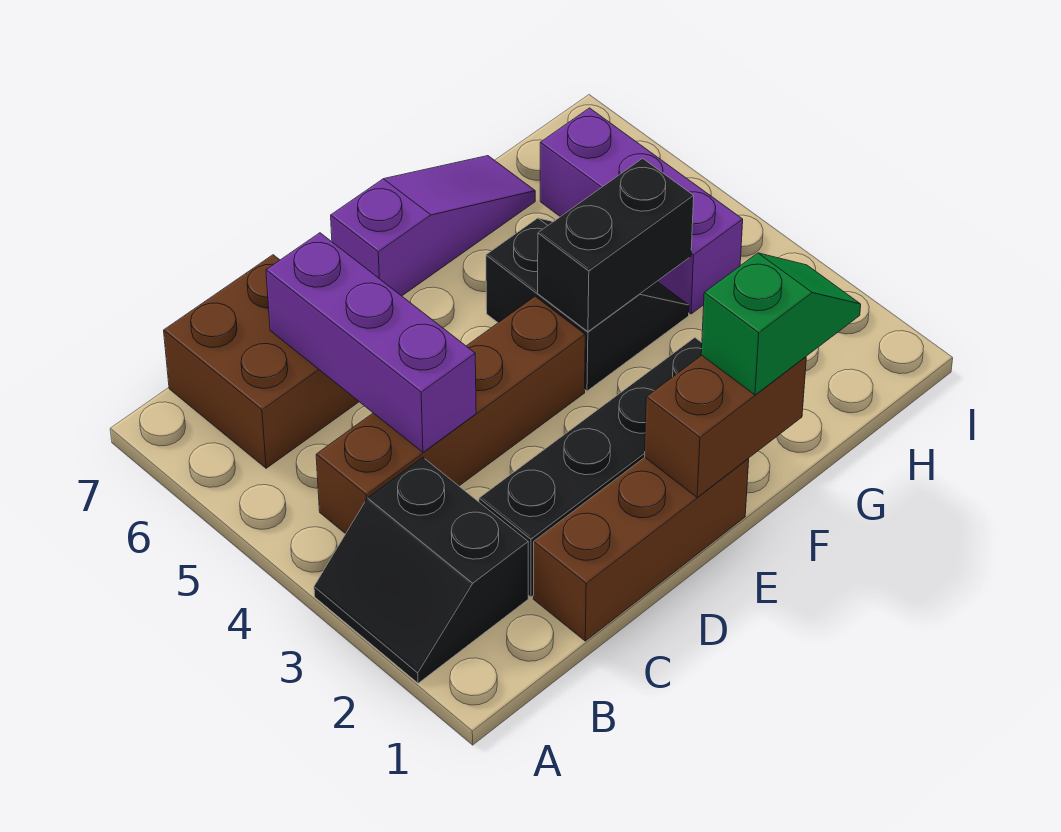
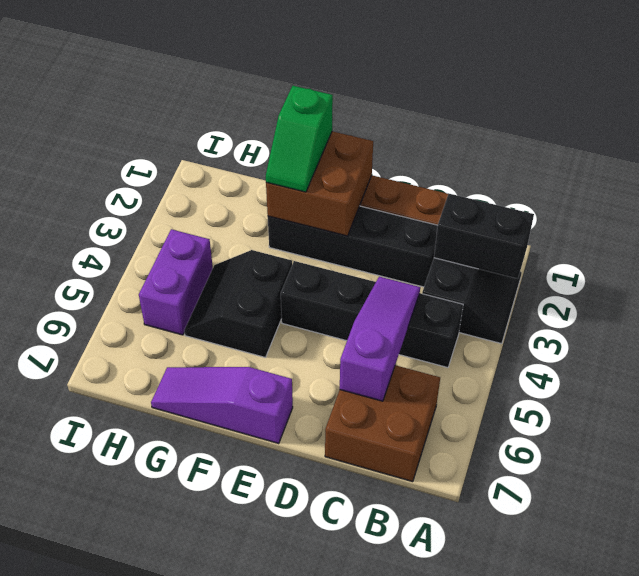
brown 1x4 brick [316,296,585,534] -> black 1x4 brick [281,261,463,368]
purple 1x3 brick [266,233,476,452] -> purple 1x3 slope [340,277,420,401]
brown 1x2 brick [645,355,806,497] -> brown 2x2 brick [266,131,373,236]
green 1x2 slope [701,253,861,395] -> green 1x2 slope turned to [266,86,333,192]
black 1x2 brick [538,158,694,332] -> black 1x2 brick moved to [434,194,534,279]
purple 1x3 brick [540,108,743,314] -> purple 1x2 brick [139,229,213,335]

